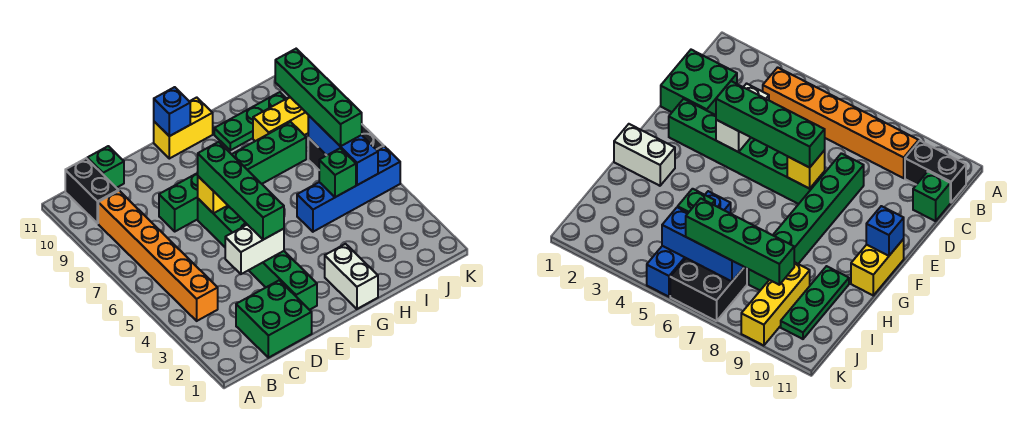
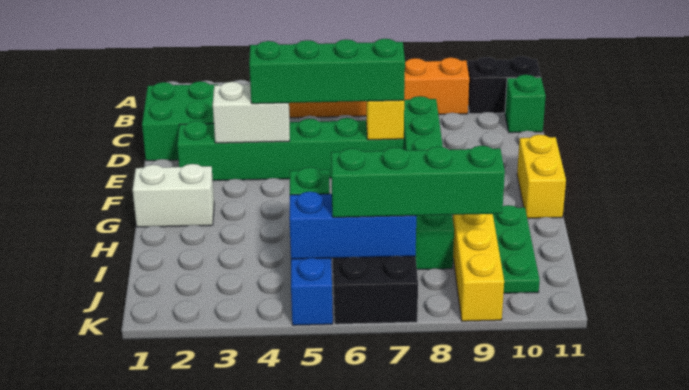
white 1x2 brick [225,225,284,274] -> white 1x2 brick turned to [213,82,290,143]
blue 1x1 brick [154,87,190,136] -> none

